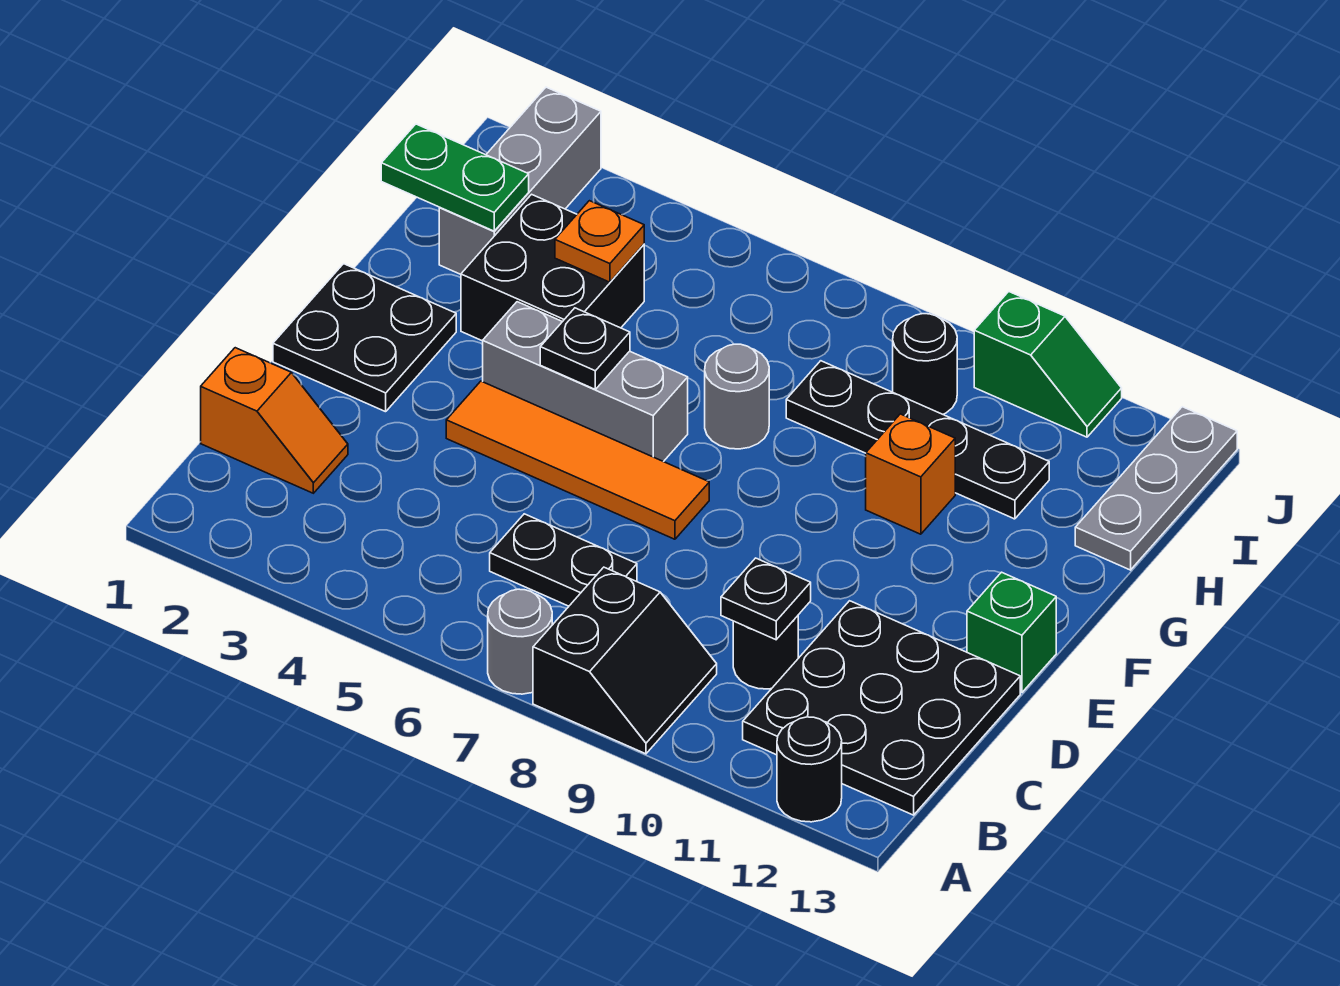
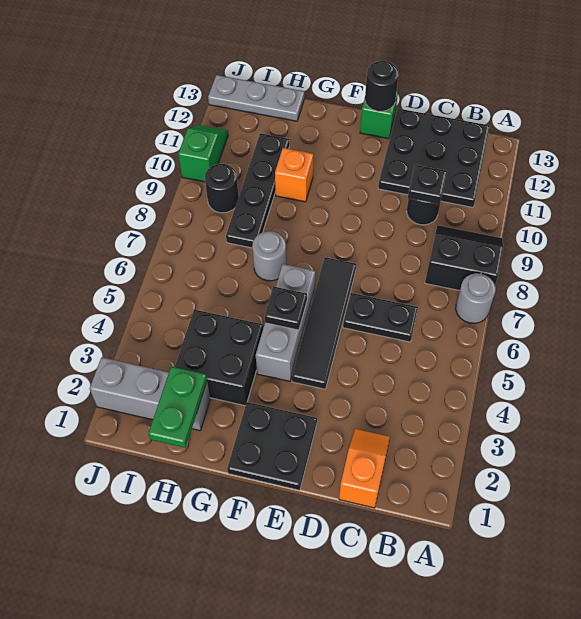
black 1x1 round brick [777,717,842,822] -> black 1x1 round brick moved to [365,61,399,111]
black 1x2 plate [490,514,637,606] -> black 1x2 plate turned to [343,293,418,342]
orange 1x4 tile [446,381,709,539] -> black 1x4 tile [292,257,356,389]
orange 1x1 plate [555,201,644,282] -> none

